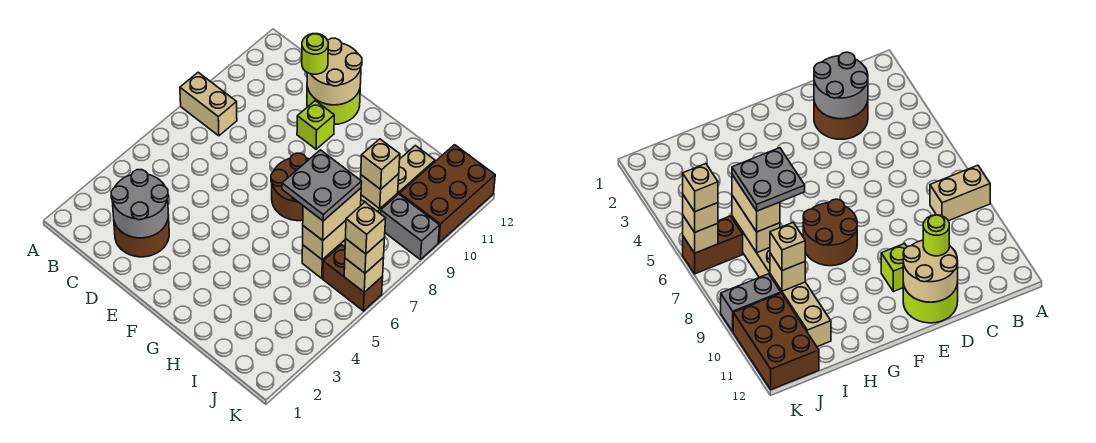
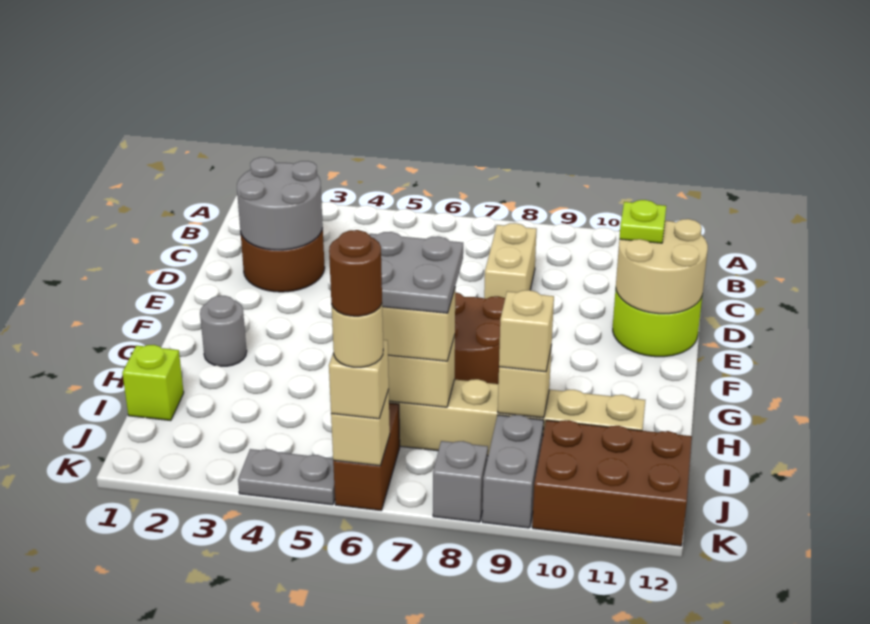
tan 1x2 brick [180,72,237,136] -> tan 1x2 brick moved to [484,223,537,299]
lime 1x1 round brick [302,34,328,74] -> lime 1x1 plate [619,200,666,243]
lime 1x1 brick [297,101,334,149] -> lime 1x1 brick moved to [122,345,184,421]
none -> grey 1x1 round brick [200,296,247,366]
none -> grey 1x2 plate [238,449,335,505]
tan 1x1 brick [346,202,386,254] -> tan 1x1 round brick [332,304,383,367]
none -> brown 1x1 round brick [329,230,382,316]
none -> grey 1x1 brick [433,441,488,522]

